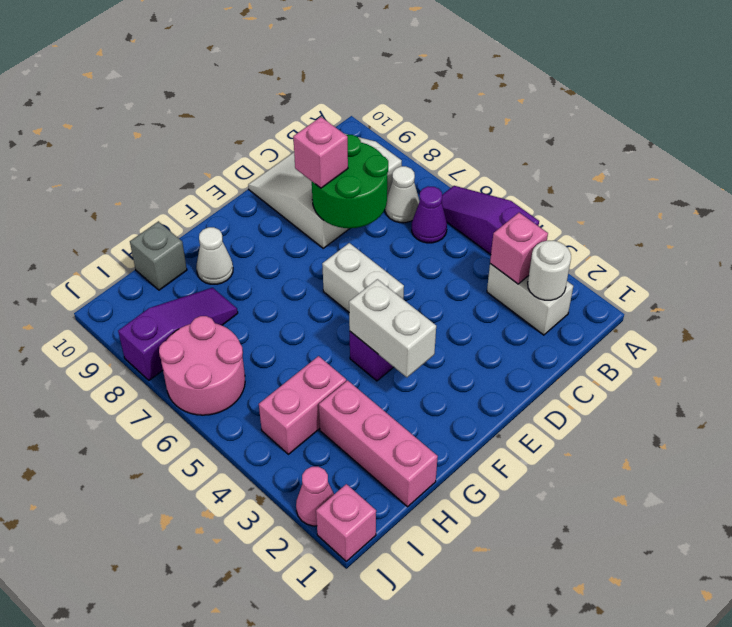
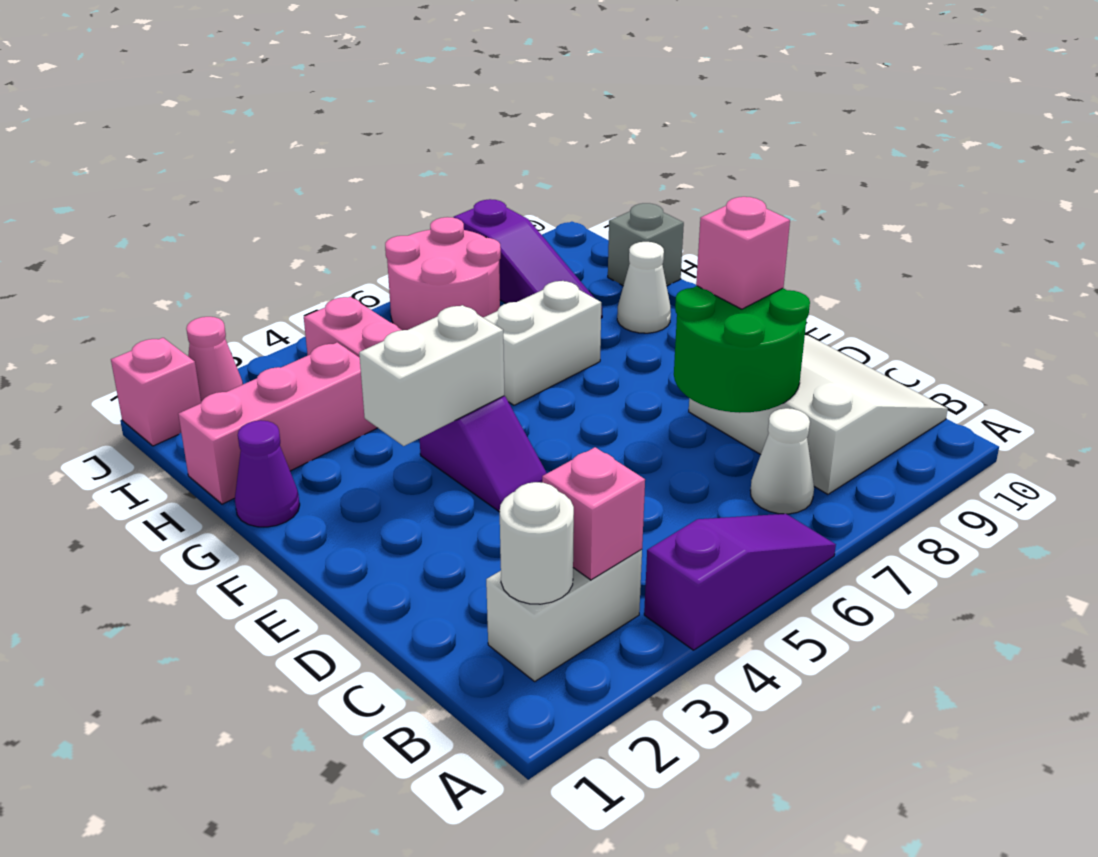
purple 1x1 cone [412,186,447,243] -> purple 1x1 cone moved to [235,420,300,527]
white 1x2 brick [322,243,404,312] -> white 1x2 brick moved to [483,281,601,405]

